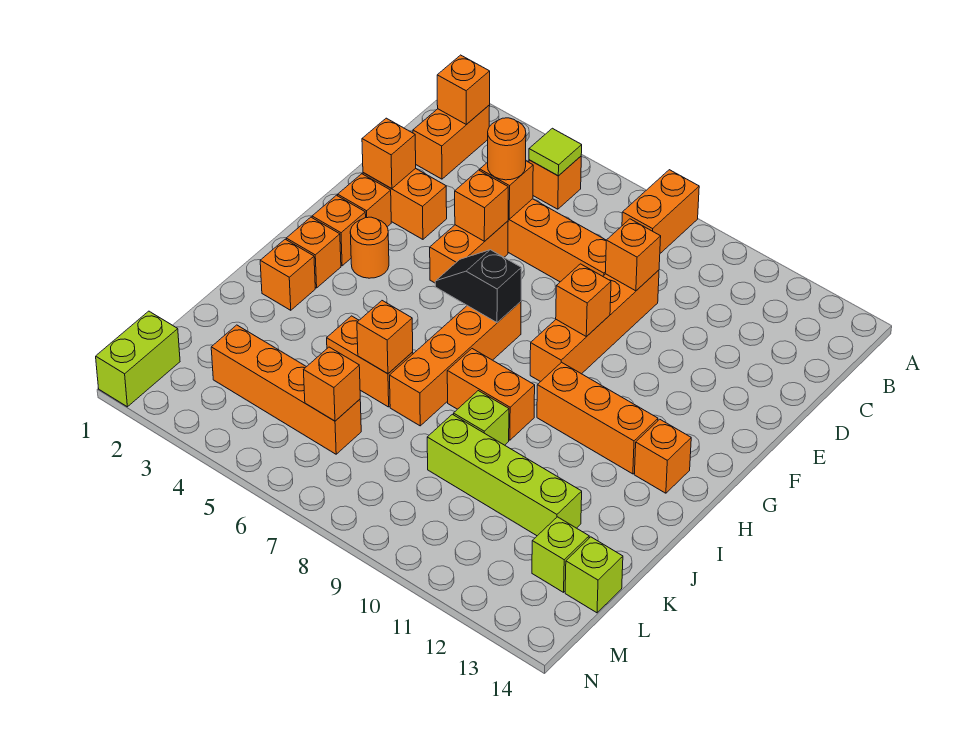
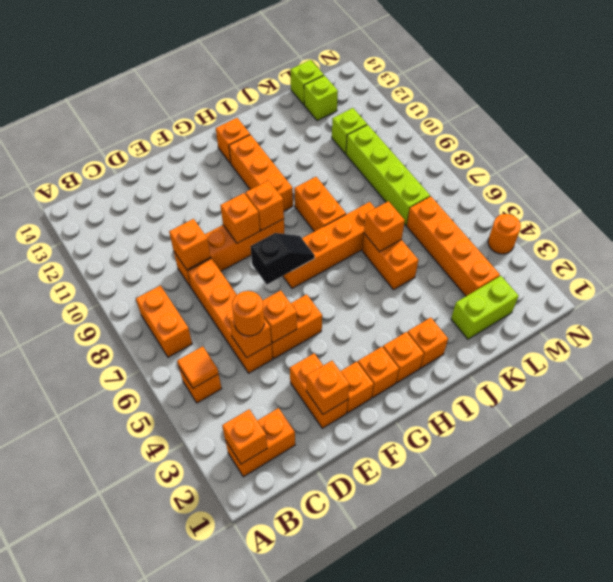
orange 1x2 brick [622,170,699,253] -> orange 1x2 brick turned to [136,286,192,357]
lime 1x1 tile [529,128,582,176] -> orange 1x1 tile [177,346,219,388]
orange 1x1 round brick [350,217,389,278] -> orange 1x1 round brick moved to [488,214,521,254]
black 1x2 slope [435,250,521,323] -> black 1x2 slope turned to [250,233,315,284]
lime 1x1 brick [454,391,509,445] -> lime 1x1 brick moved to [332,108,367,154]
lime 1x4 brick [427,414,582,536] -> lime 1x4 brick moved to [346,125,430,225]
orange 1x1 brick [304,347,360,421] -> orange 1x1 brick moved to [245,180,284,231]
lime 1x2 brick [96,311,180,407] -> lime 1x2 brick moved to [451,276,519,339]

